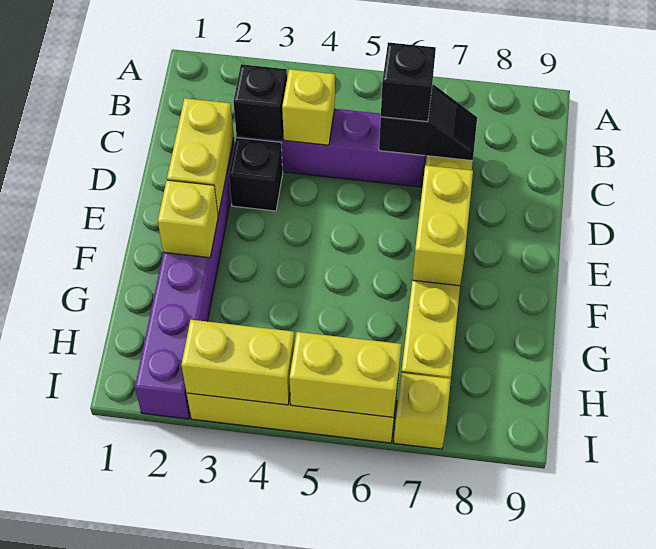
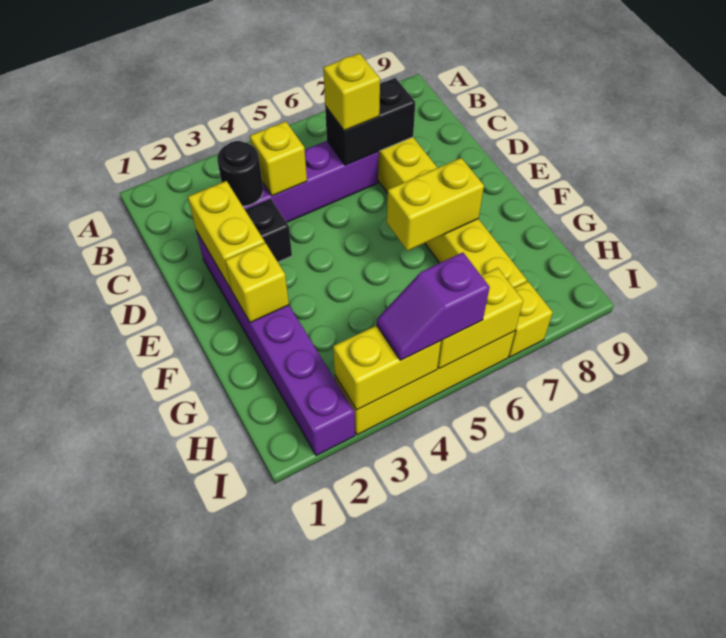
black 1x1 brick [233,64,287,140] -> black 1x1 round brick [217,141,263,206]
black 1x2 slope [379,84,477,161] -> black 1x2 brick [325,78,415,165]
black 1x1 brick [381,42,436,122] -> yellow 1x1 brick [323,53,380,131]
yellow 1x2 brick [412,165,473,286] -> yellow 1x2 brick turned to [387,158,484,251]
none -> purple 1x2 slope [377,253,490,360]

